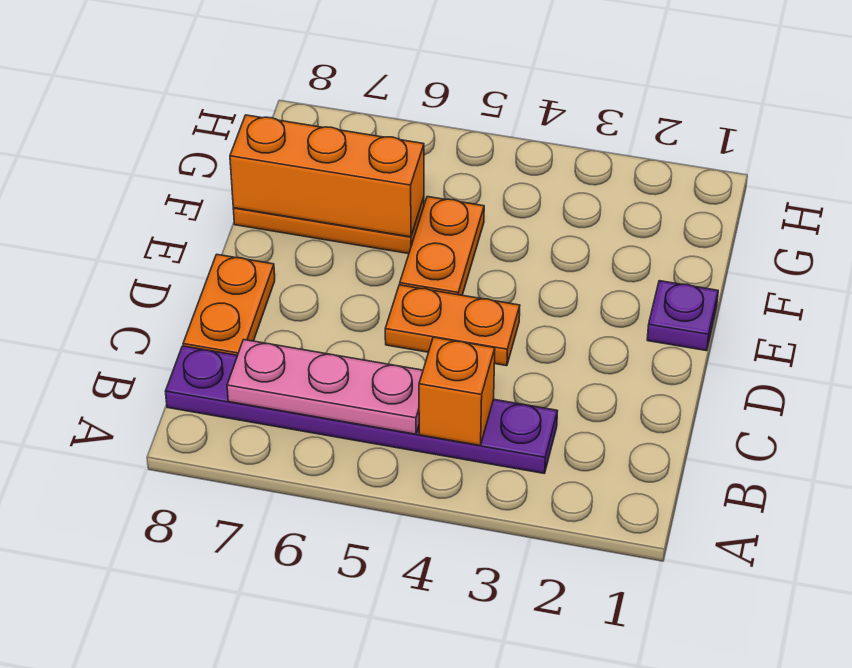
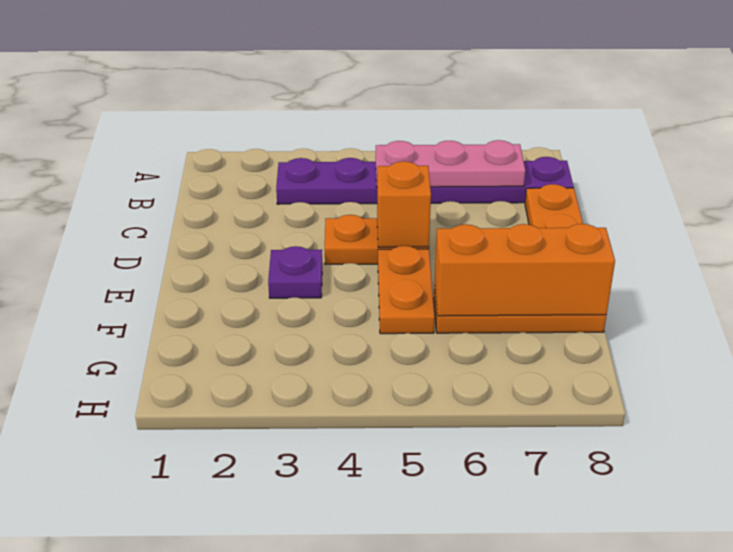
orange 1x1 brick [419,337,495,445] -> orange 1x1 brick moved to [377,161,431,247]
purple 1x1 plate [647,281,718,351] -> purple 1x1 plate moved to [268,246,322,298]

